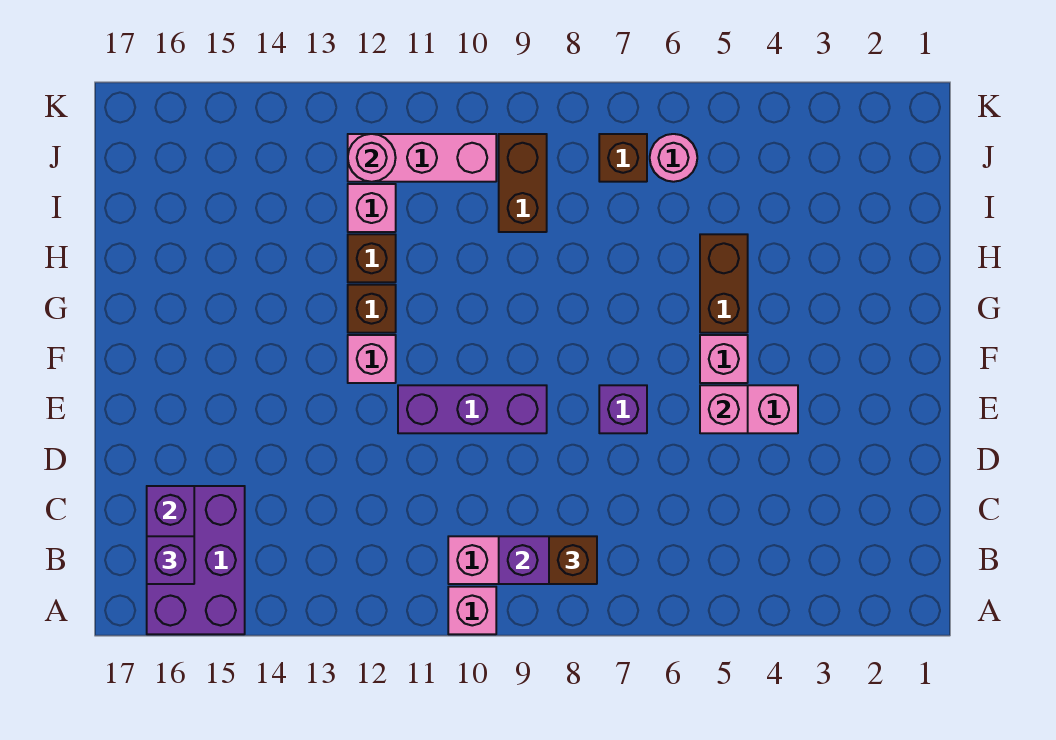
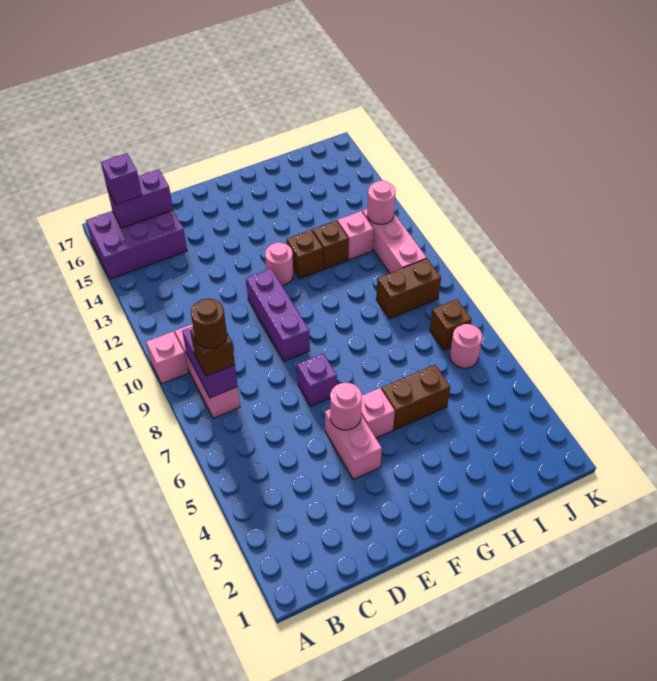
none -> brown 1x1 round brick [191,299,227,349]
pink 1x1 brick [700,385,748,433] -> pink 1x1 round brick [330,383,362,430]
pink 1x1 brick [348,335,396,383] -> pink 1x1 round brick [265,242,293,285]

